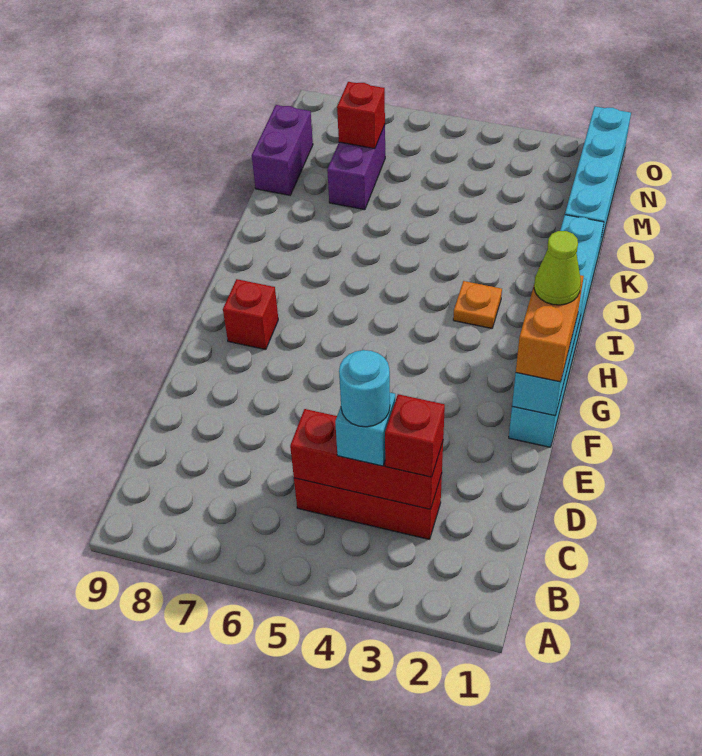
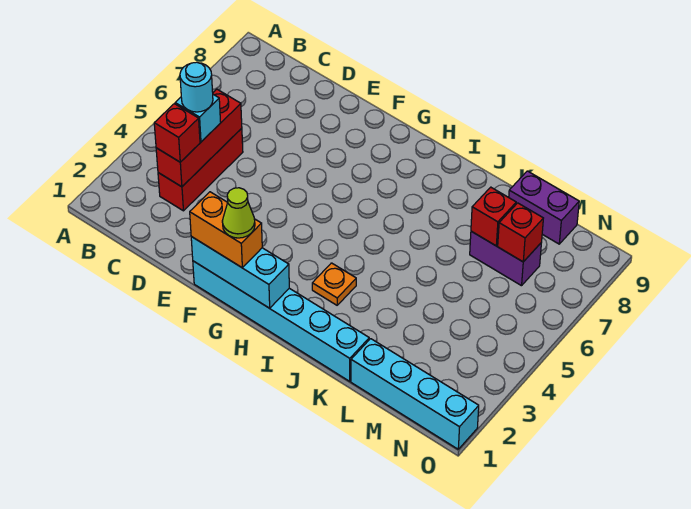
red 1x1 brick [223,279,278,350] -> red 1x1 brick moved to [471,187,516,246]

